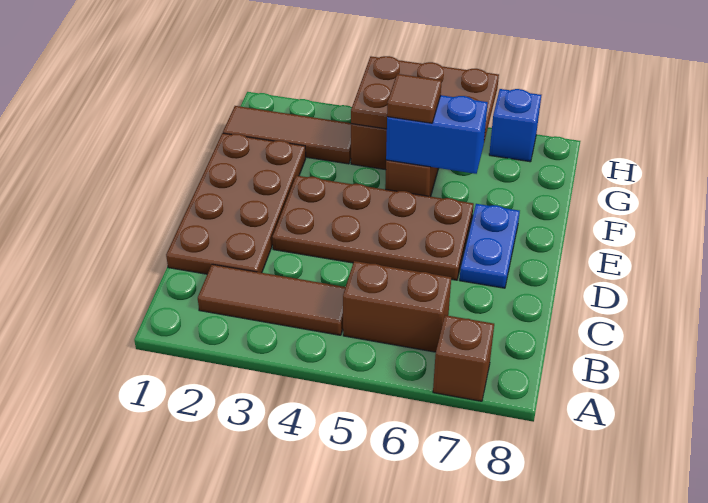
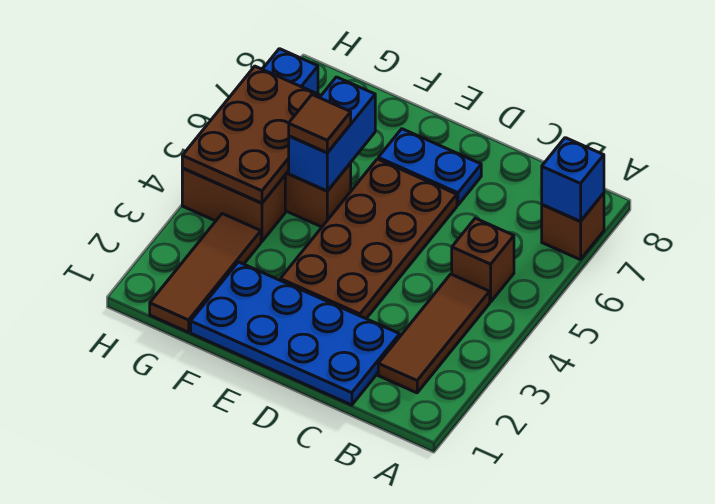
none -> blue 1x1 brick [542,138,604,221]
brown 1x2 brick [343,261,451,352] -> brown 1x1 brick [452,218,514,302]
brown 2x4 plate [166,133,306,274] -> blue 2x4 plate [191,262,400,405]

